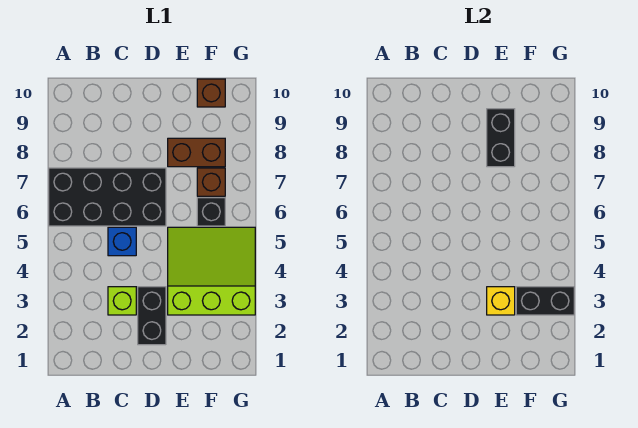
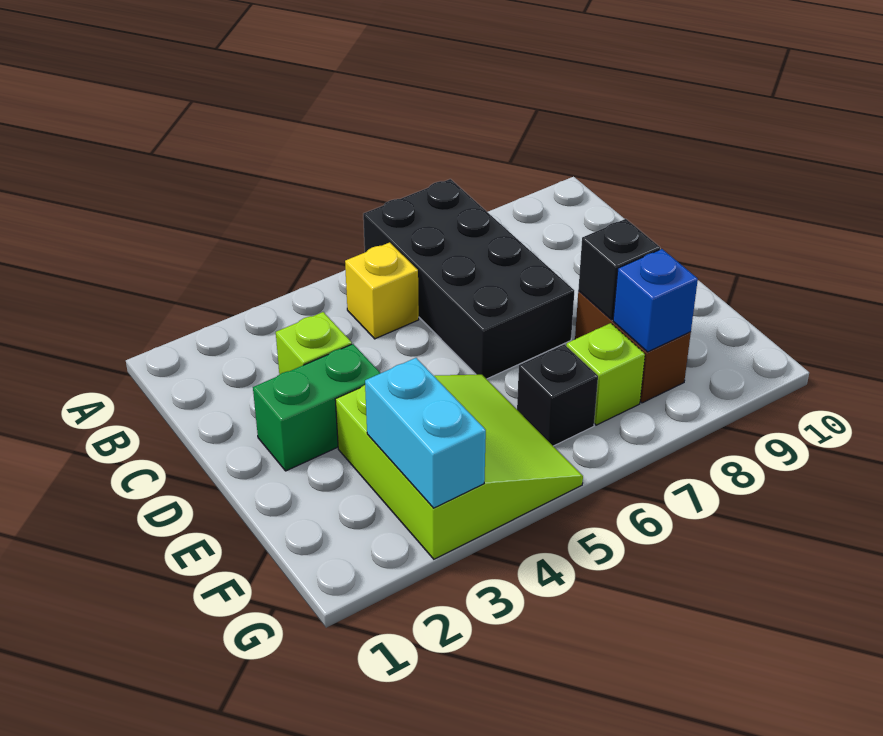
blue 1x1 brick [108,227,136,256] -> blue 1x1 brick moved to [613,249,698,352]
black 1x2 brick [138,287,166,345] -> green 1x2 brick [253,344,380,471]
yellow 1x1 brick [487,287,515,315] -> yellow 1x1 brick moved to [345,242,419,339]
black 1x2 brick [487,109,515,167] -> black 1x1 brick [578,219,660,320]
black 1x2 brick [516,287,574,315] -> cyan 1x2 brick [365,358,486,508]
brown 1x1 brick [197,168,225,196] -> lime 1x1 brick [566,323,645,425]
brown 1x1 brick [197,79,225,107] -> none

